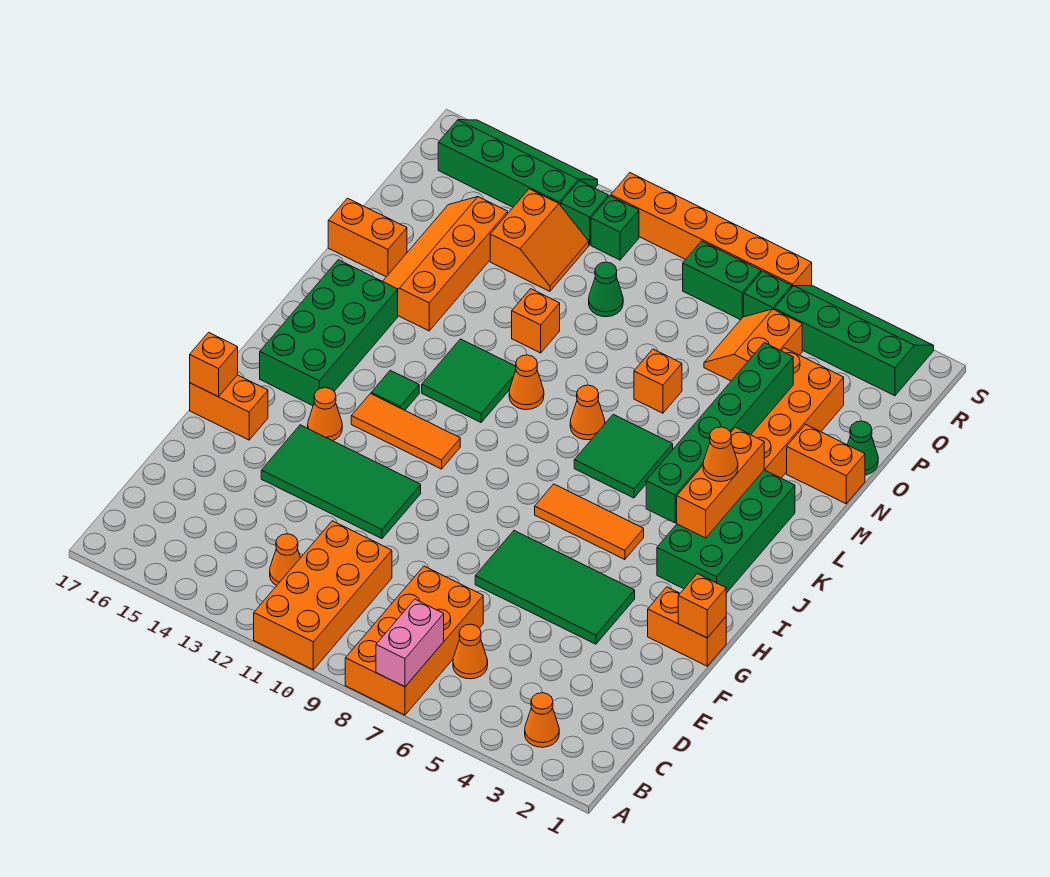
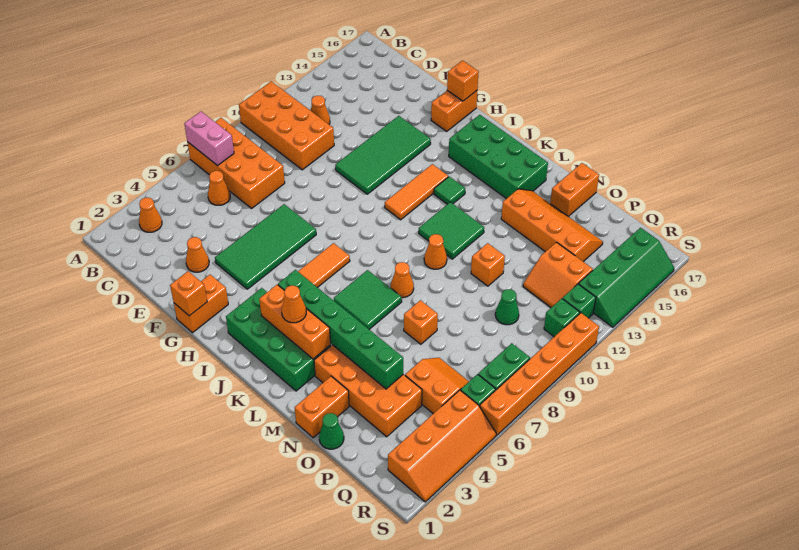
orange 1x1 cone [308,388,342,441] -> orange 1x1 cone moved to [186,237,209,272]
green 2x4 slope [774,286,934,396] -> orange 2x4 slope [388,390,496,502]

